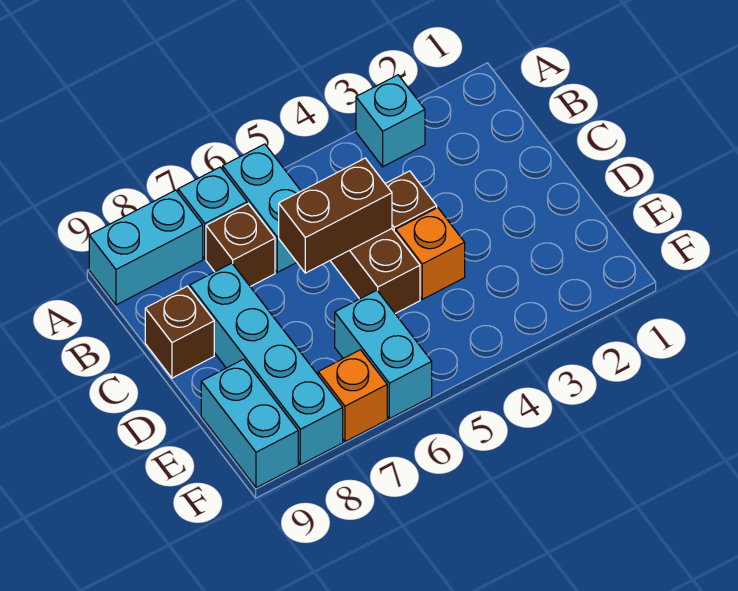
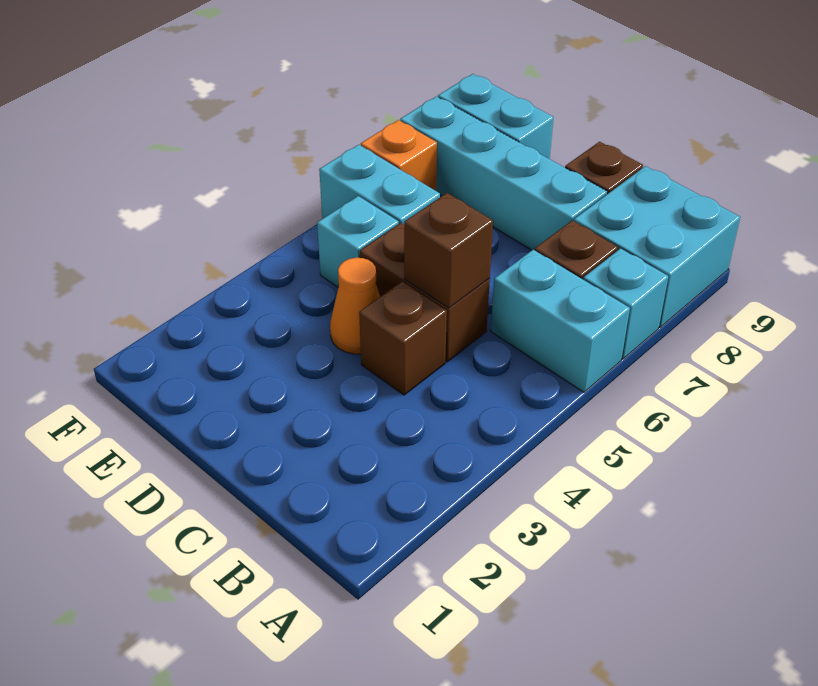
cyan 1x1 brick [356,75,425,167] -> cyan 1x1 brick moved to [317,196,399,287]
cyan 1x2 brick [89,190,203,305] -> cyan 2x2 brick [574,166,740,327]
brown 1x2 brick [279,158,392,273] -> brown 1x1 brick [404,193,493,308]
orange 1x1 brick [396,208,465,299] -> orange 1x1 cone [330,258,380,354]

